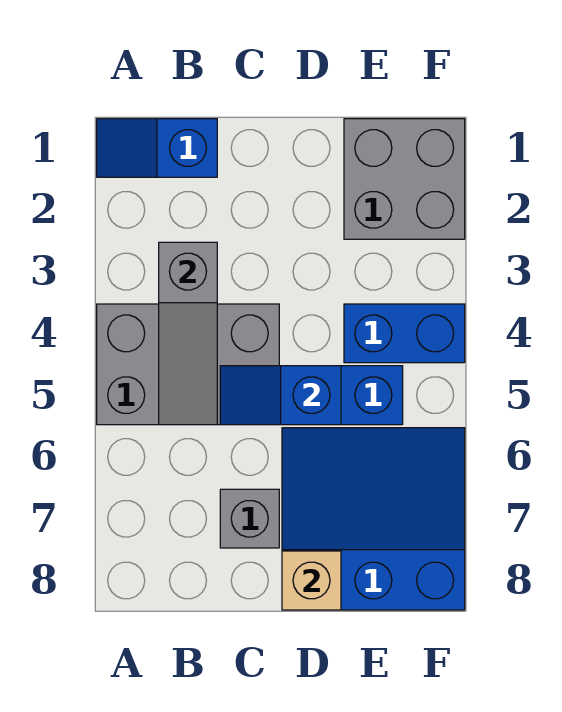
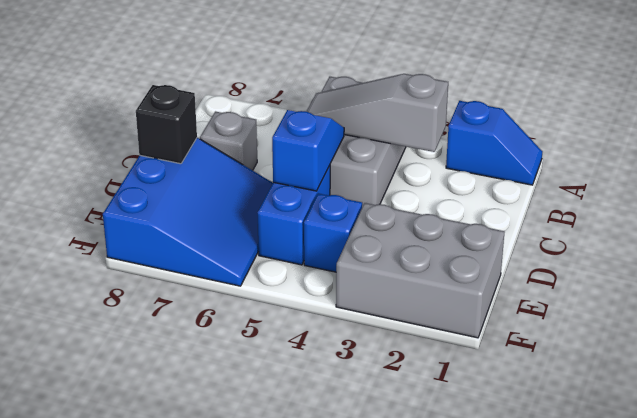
blue 1x2 slope [97,119,217,177] -> blue 1x2 slope turned to [446,101,543,185]
tan 1x1 brick [282,551,341,610] -> black 1x1 brick [136,85,197,164]
grey 2x2 brick [344,119,465,239] -> grey 2x3 brick [336,203,505,338]
blue 1x2 brick [344,304,465,363] -> blue 1x1 brick [304,194,362,272]

